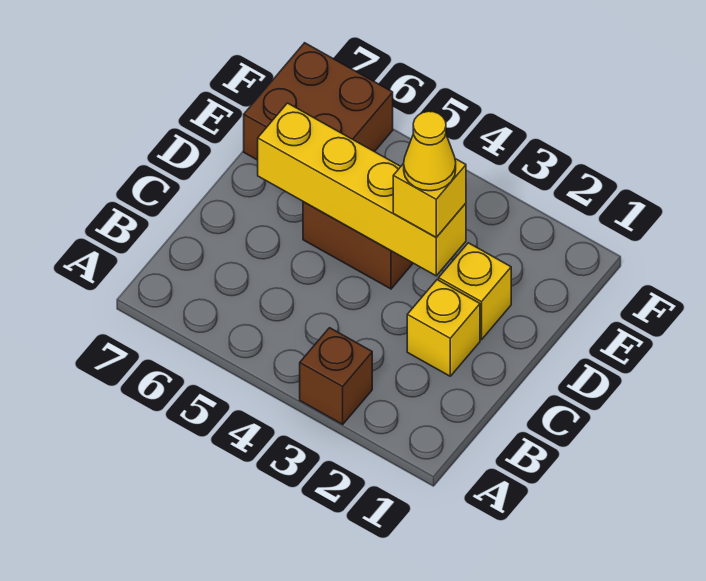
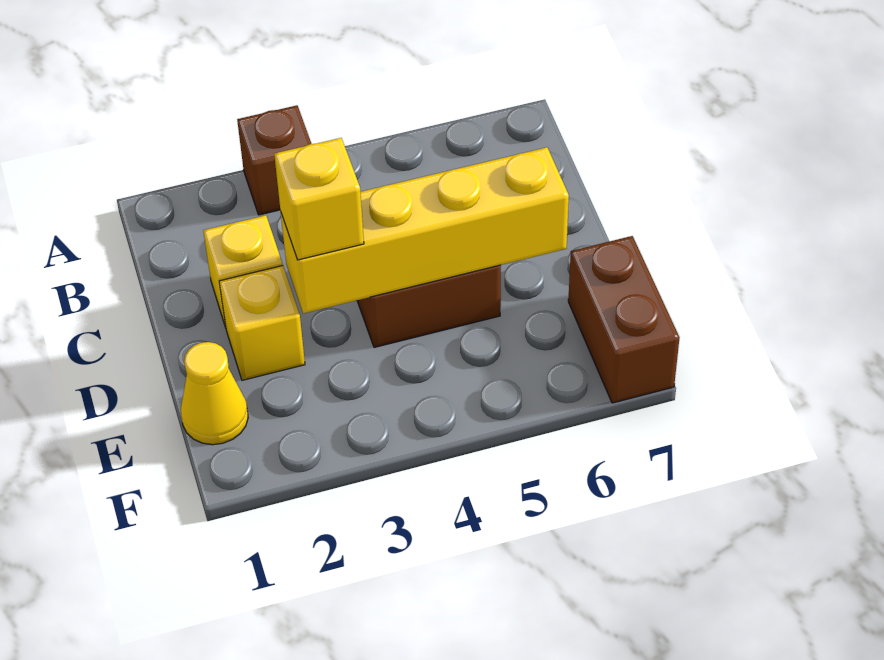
yellow 1x1 cone [404,111,456,191] -> yellow 1x1 cone moved to [181,342,248,445]
brown 2x2 brick [244,43,393,160] -> brown 1x2 brick [568,236,680,403]

